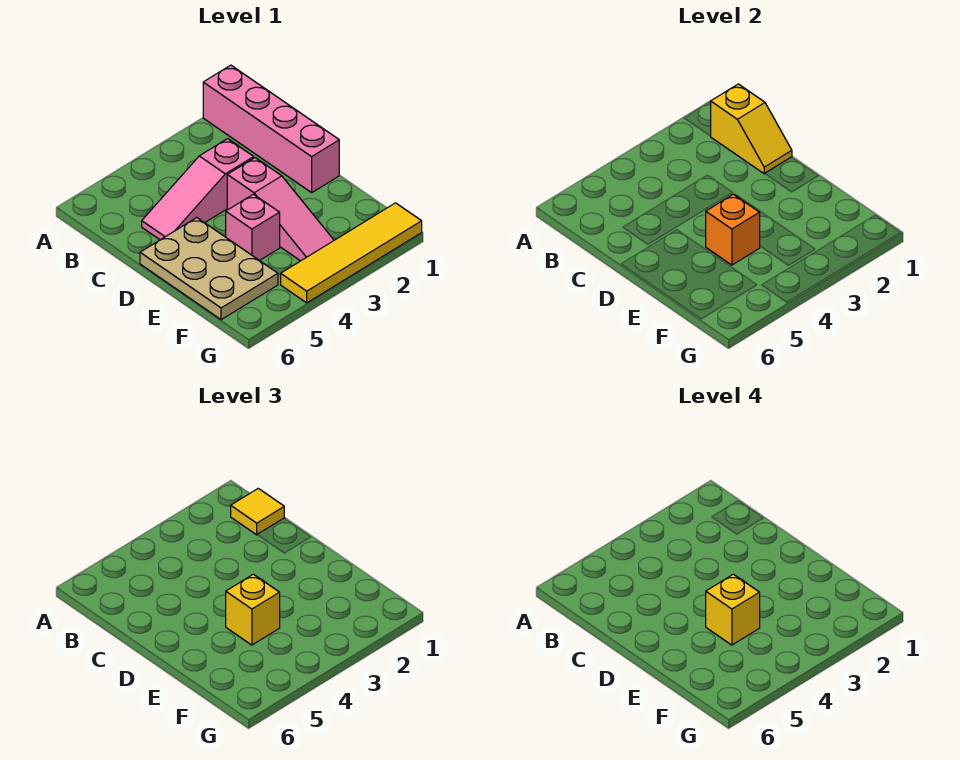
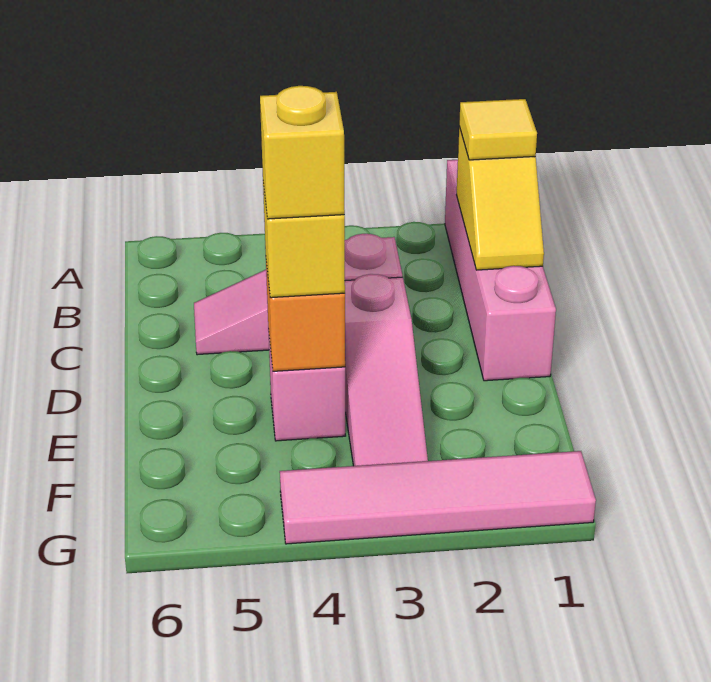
tan 2x3 plate [140,218,278,320] -> none
yellow 1x4 tile [281,203,422,303] -> pink 1x4 tile [280,451,596,544]

